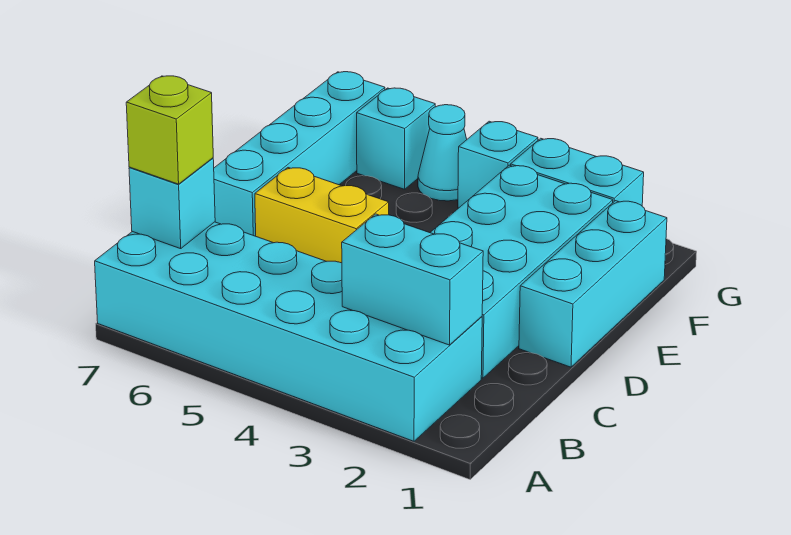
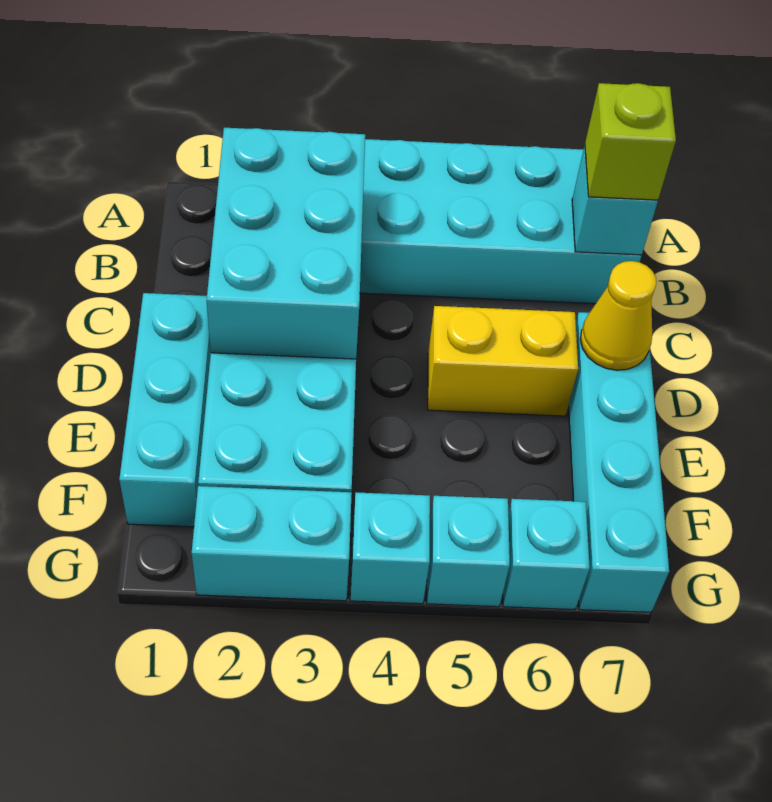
cyan 1x2 brick [342,214,483,345] -> cyan 2x3 brick [207,128,365,359]
none -> yellow 1x1 cone [580,261,656,370]
cyan 1x1 cone [418,105,467,201] -> cyan 1x1 brick [427,496,510,607]

